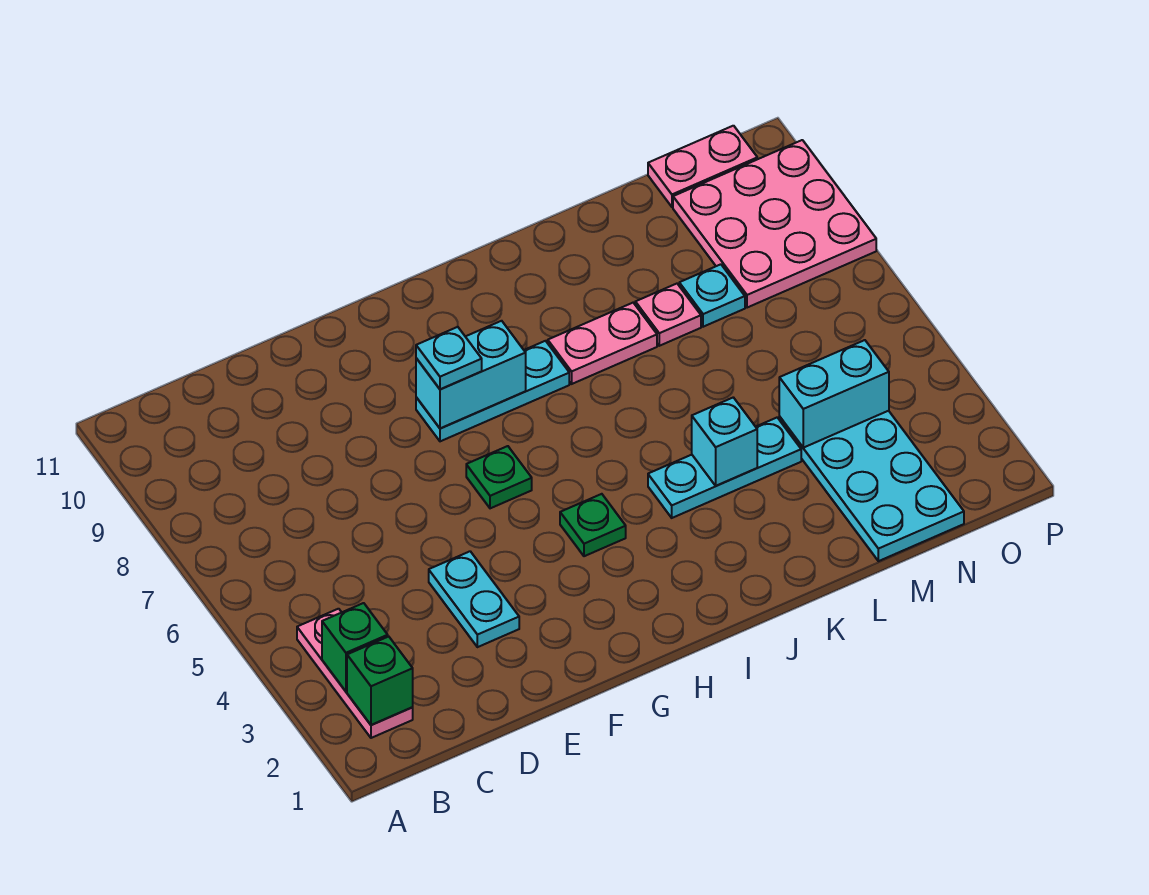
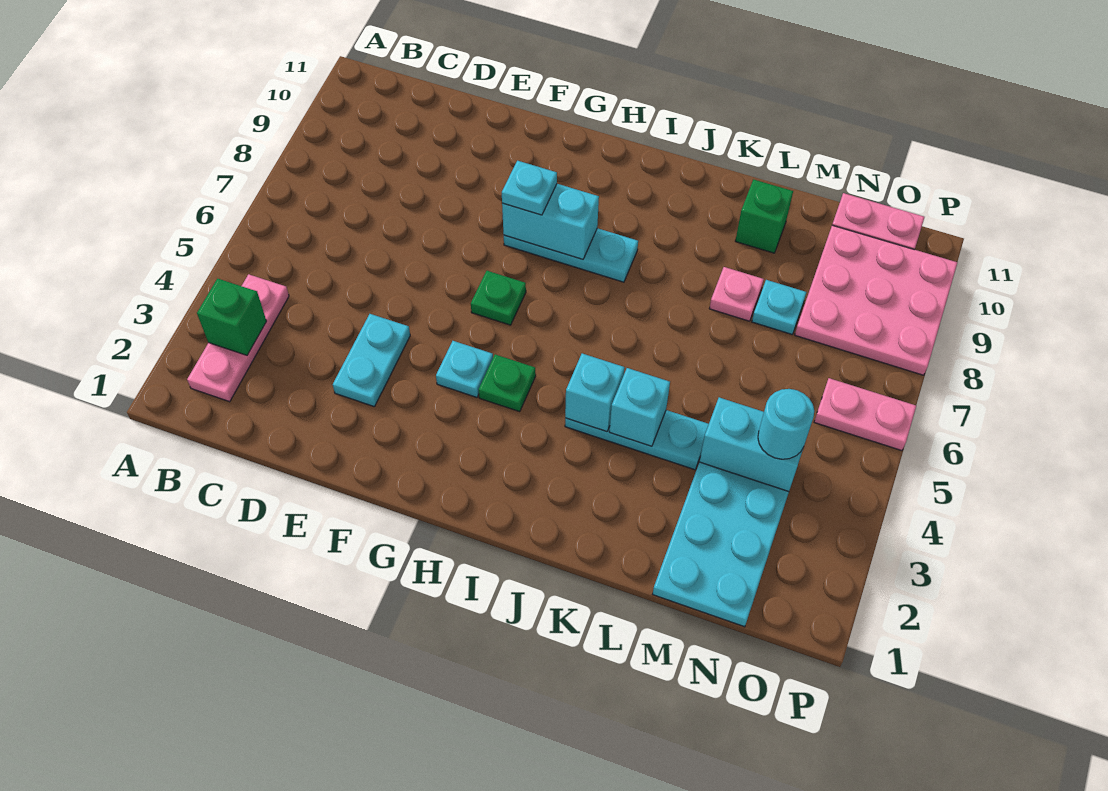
green 1x1 brick [347,637,413,725] -> green 1x1 brick moved to [735,179,793,253]
none -> cyan 1x1 plate [436,341,493,397]
none -> cyan 1x1 brick [565,353,625,432]
pink 1x2 plate [548,303,657,384] -> pink 1x2 plate moved to [814,378,916,451]
none -> cyan 1x1 round brick [758,389,814,459]

